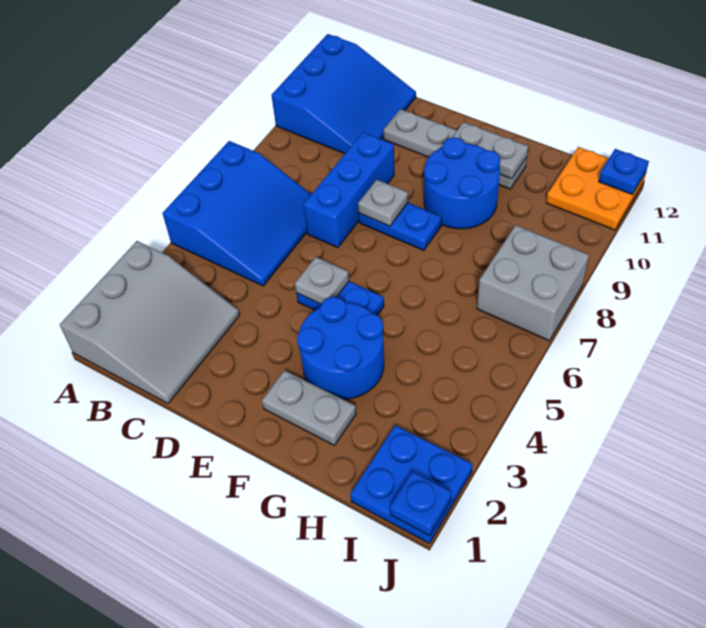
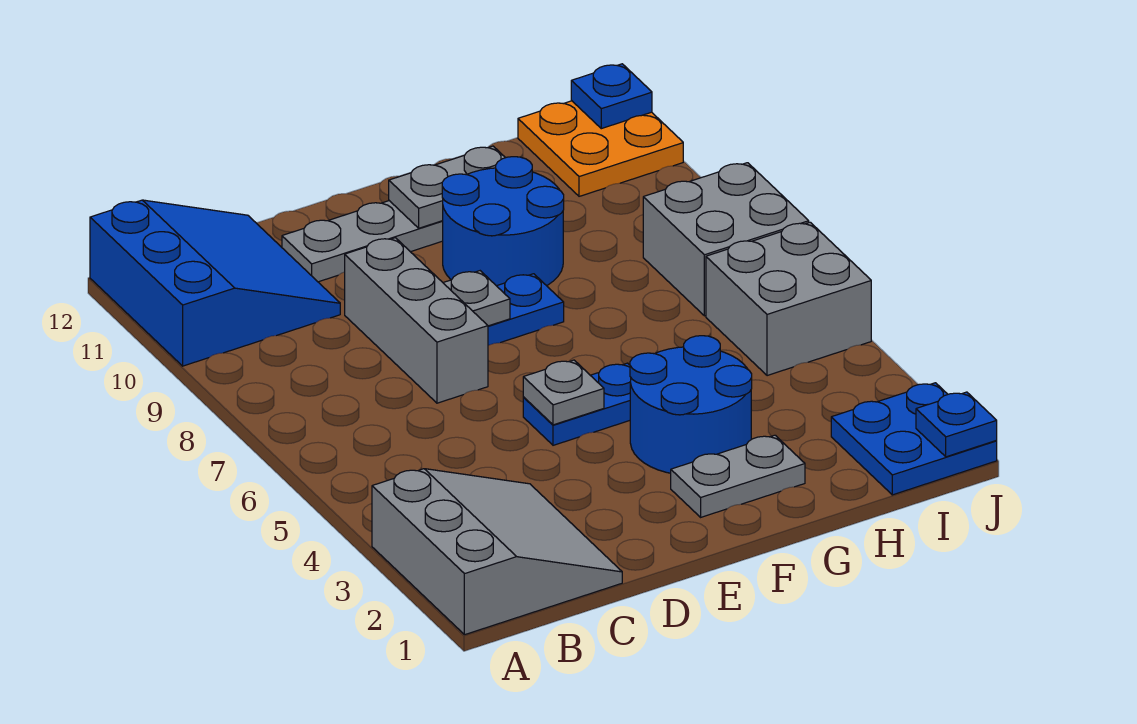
blue 3x3 slope [162,141,311,286] -> none
blue 1x3 brick [303,132,394,248] -> grey 1x3 brick [345,238,488,403]
none -> grey 2x2 brick [706,222,871,376]

